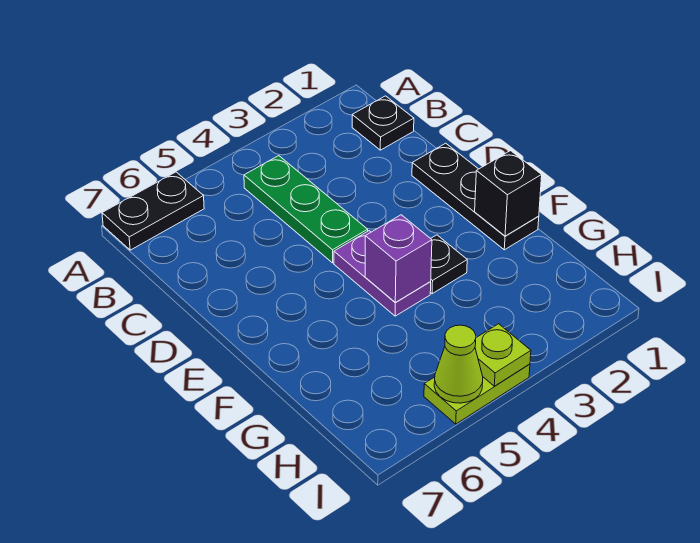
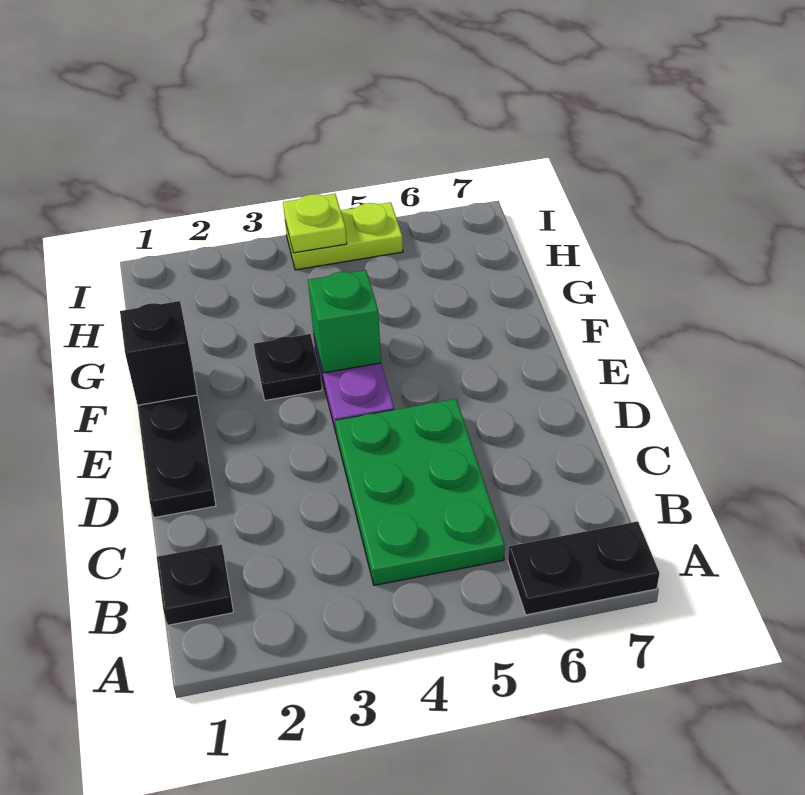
green 1x3 plate [244,156,368,263] -> green 2x3 plate [335,399,505,585]
purple 1x1 brick [365,215,432,302] -> green 1x1 brick [308,270,381,373]
lime 1x1 cone [434,325,483,403] -> none

